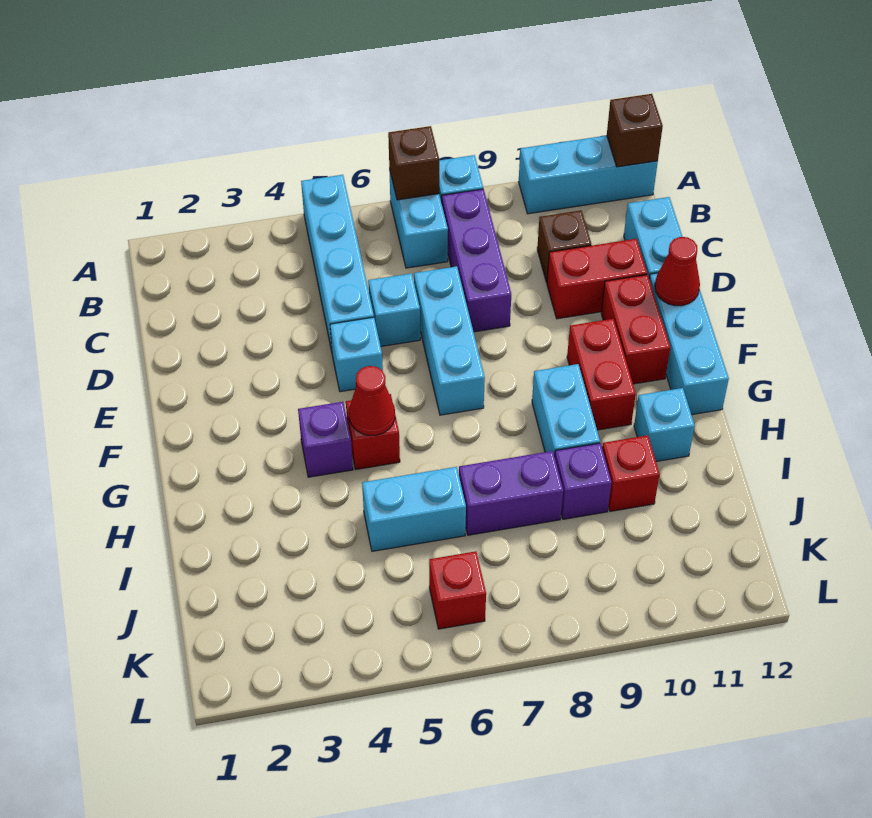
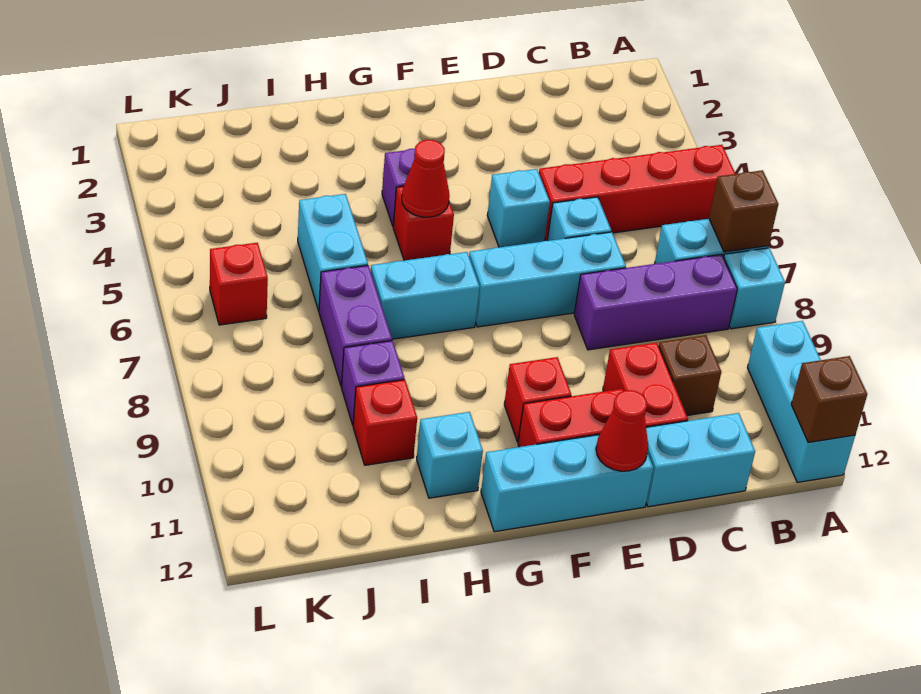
cyan 1x4 brick [301,175,374,351] -> red 1x4 brick [539,145,735,241]
red 1x2 brick [567,319,636,430] -> red 1x1 brick [504,357,571,442]
cyan 1x2 brick [532,364,600,456] -> cyan 1x2 brick moved to [371,252,480,339]

